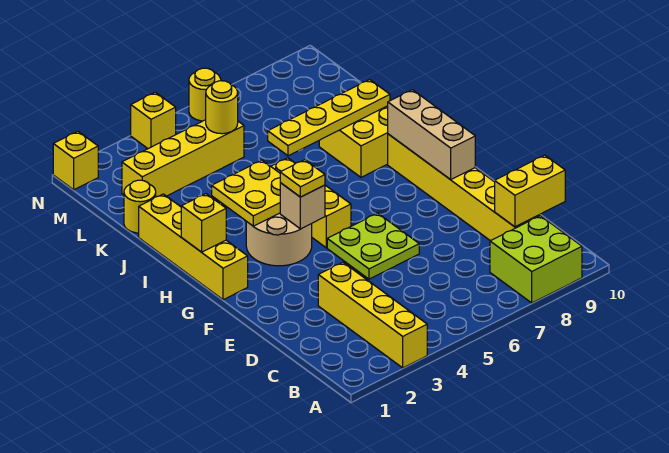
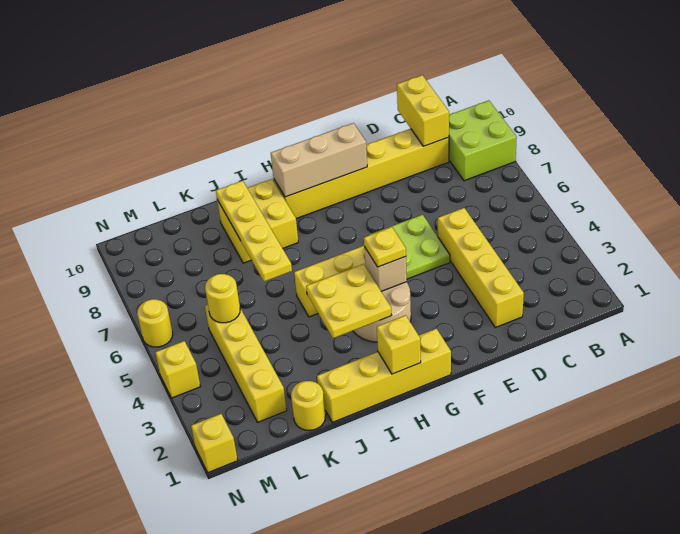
yellow 1x4 brick [318,262,427,368] -> yellow 1x4 brick turned to [438,208,524,328]

